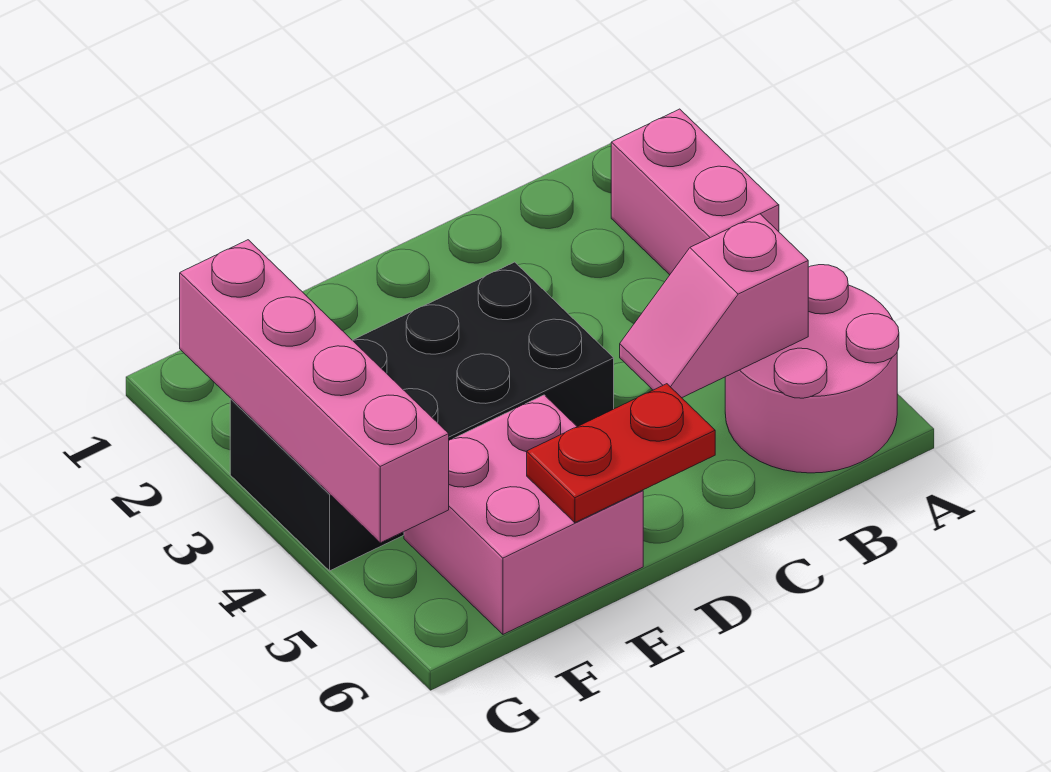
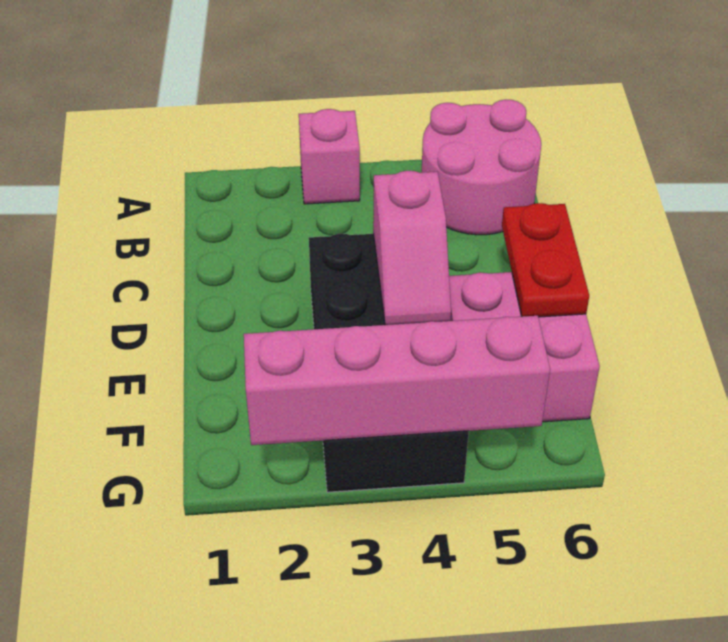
pink 1x2 brick [611,109,779,275] -> pink 1x1 brick [299,109,360,204]
pink 1x2 slope [620,214,808,398] -> pink 1x2 slope moved to [373,171,451,325]

